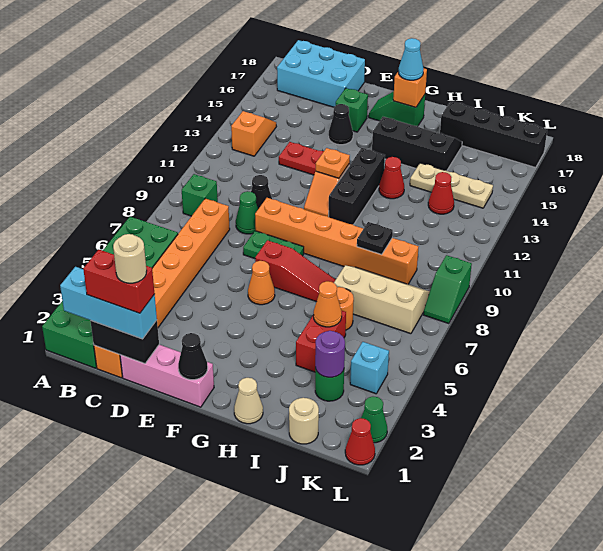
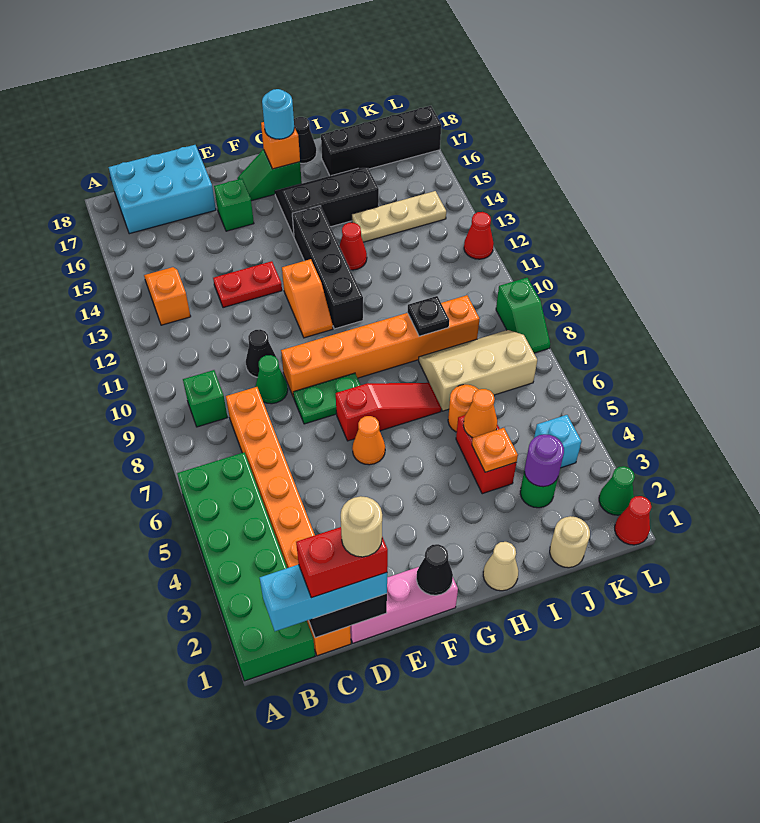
black 1x1 cone [329,104,353,145] -> black 1x1 cone moved to [294,117,317,163]
orange 1x1 plate [316,148,350,178] -> orange 1x1 plate moved to [472,428,518,472]
black 1x3 brick [329,148,385,225] -> black 1x4 brick [292,206,363,329]
cyan 1x1 cone [398,38,424,80] -> cyan 1x1 round brick [262,89,294,139]
red 1x1 cone [428,172,454,214] -> red 1x1 cone moved to [464,212,494,259]

